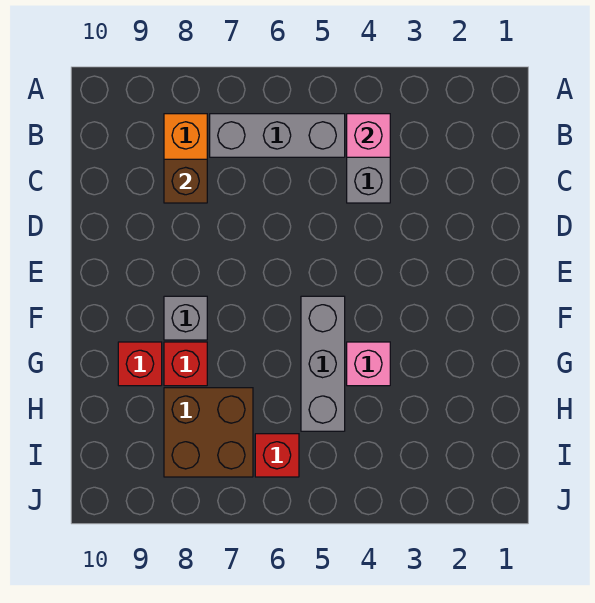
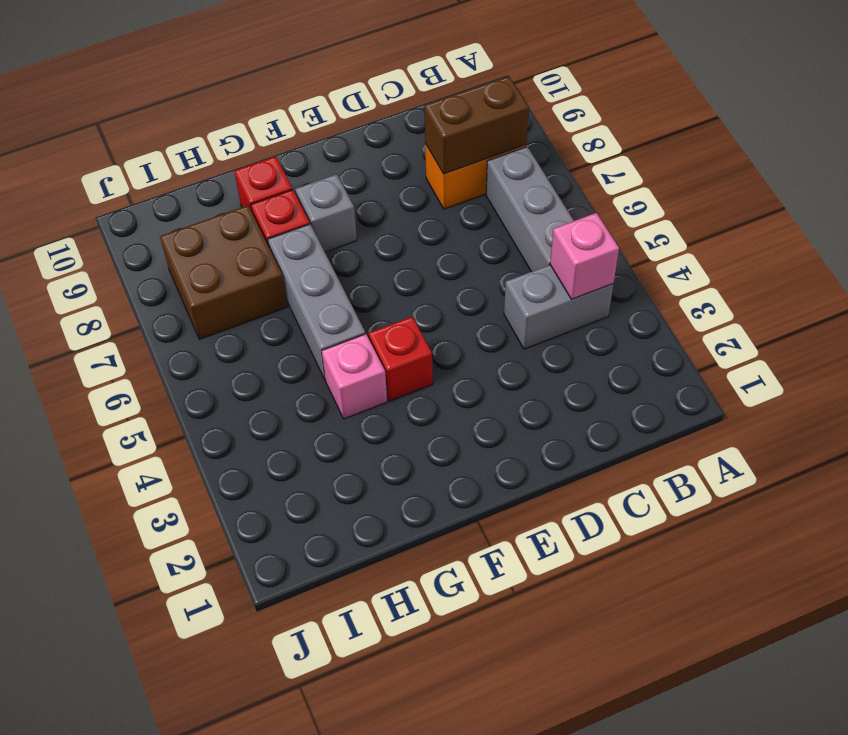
brown 1x1 brick [164,159,207,203] -> brown 1x2 brick [424,76,529,174]
grey 1x3 brick [301,296,345,431] -> grey 1x3 brick turned to [268,224,365,379]
red 1x1 brick [255,434,299,477] -> red 1x1 brick moved to [369,317,433,401]

